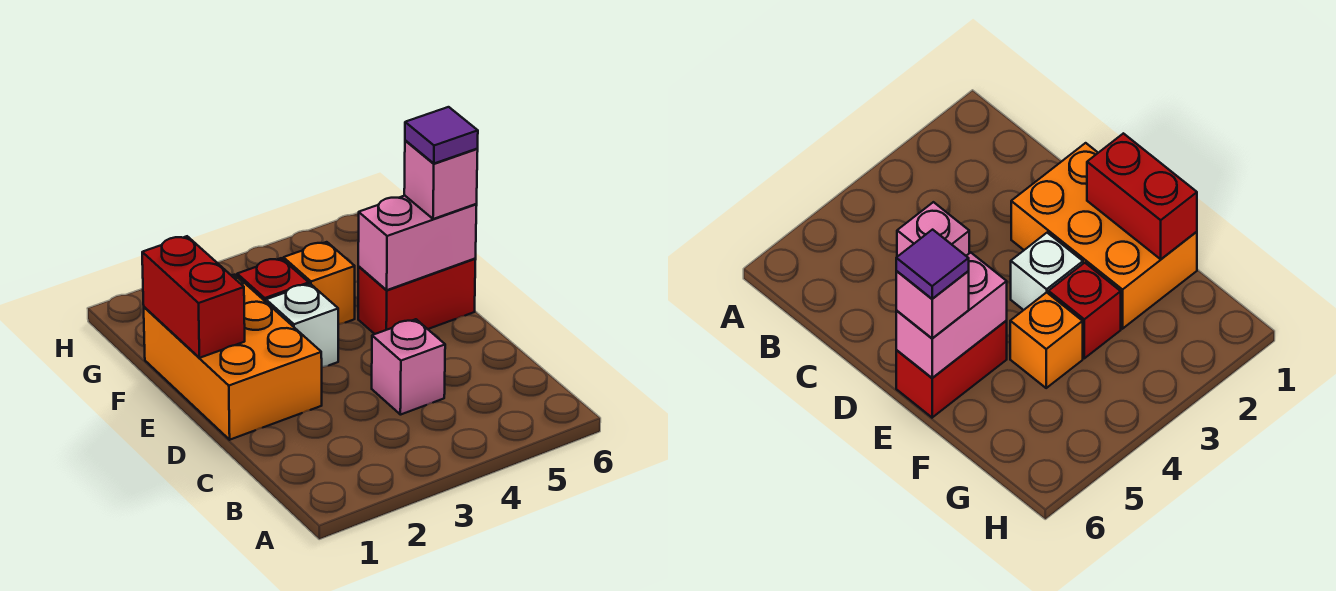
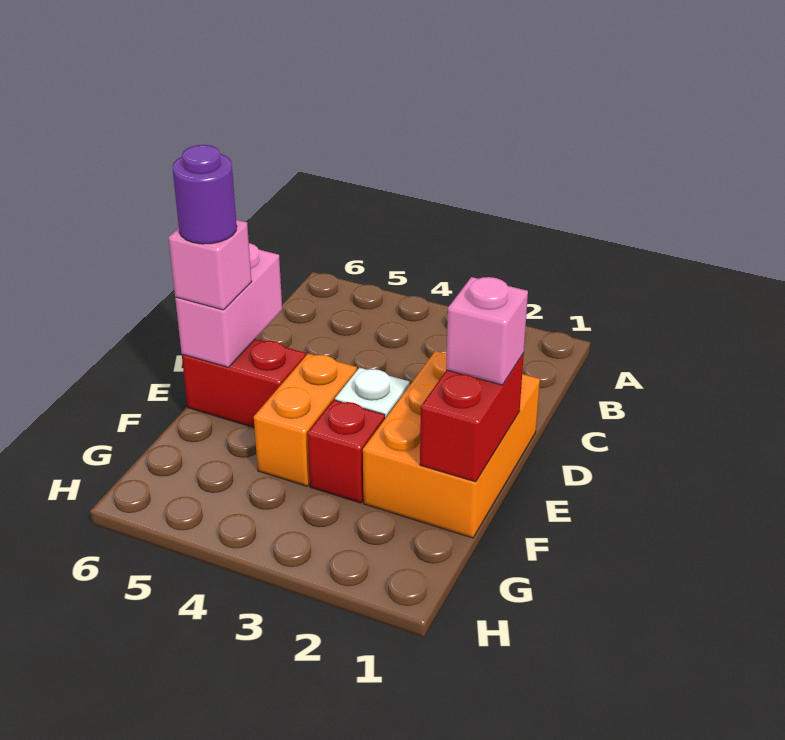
pink 1x1 brick [372,319,445,415] -> pink 1x1 brick moved to [446,277,528,385]
pink 1x2 brick [358,196,477,290] -> pink 1x2 brick turned to [175,243,282,367]
purple 1x1 tile [405,107,478,164] -> purple 1x1 round brick [173,145,237,244]
orange 1x1 brick [283,242,355,325] -> orange 1x2 brick [254,354,357,486]

